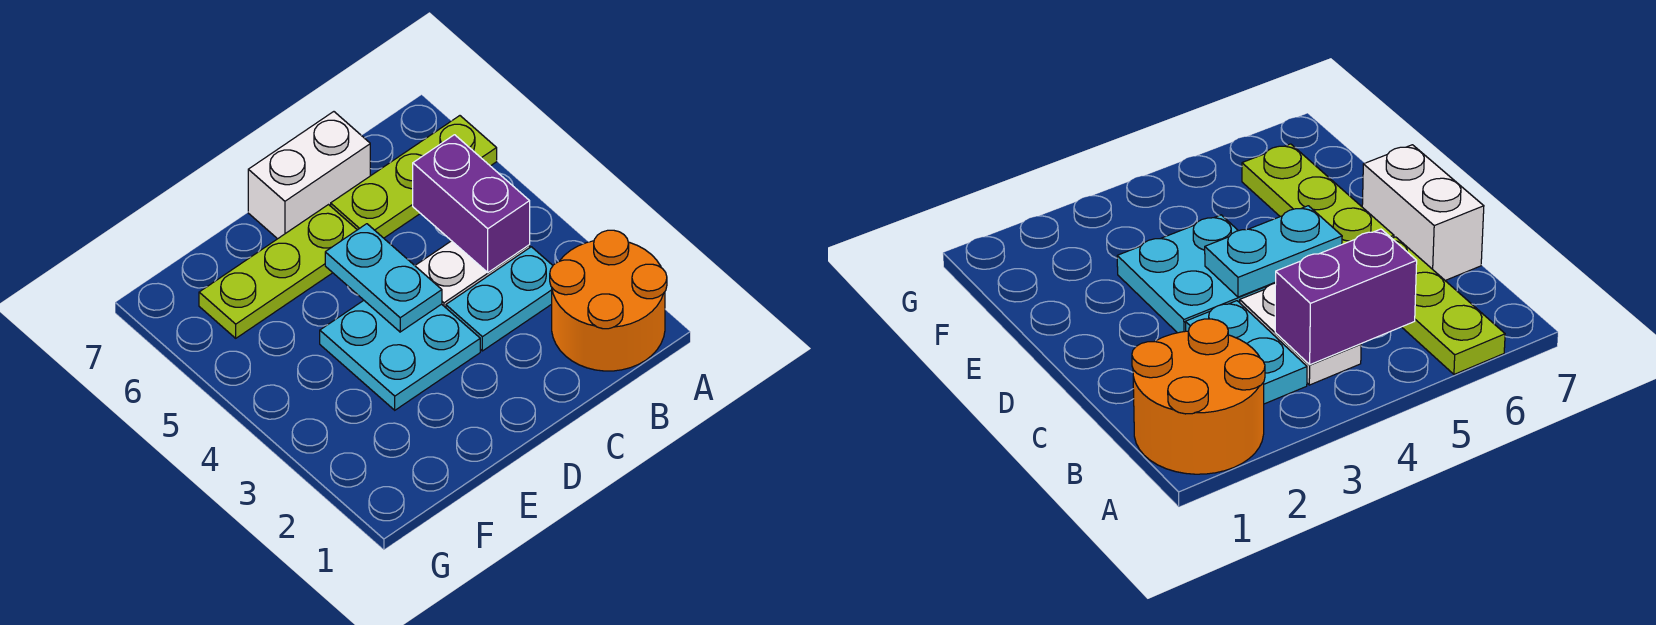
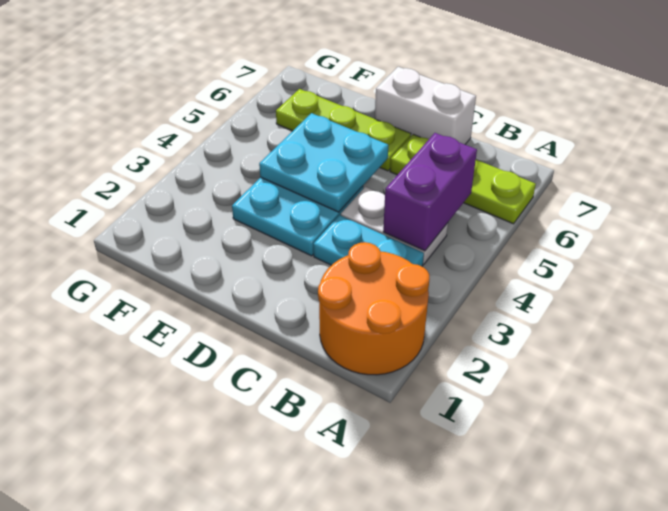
cyan 1x2 plate [325,224,442,332] -> cyan 2x2 plate [259,113,388,212]

